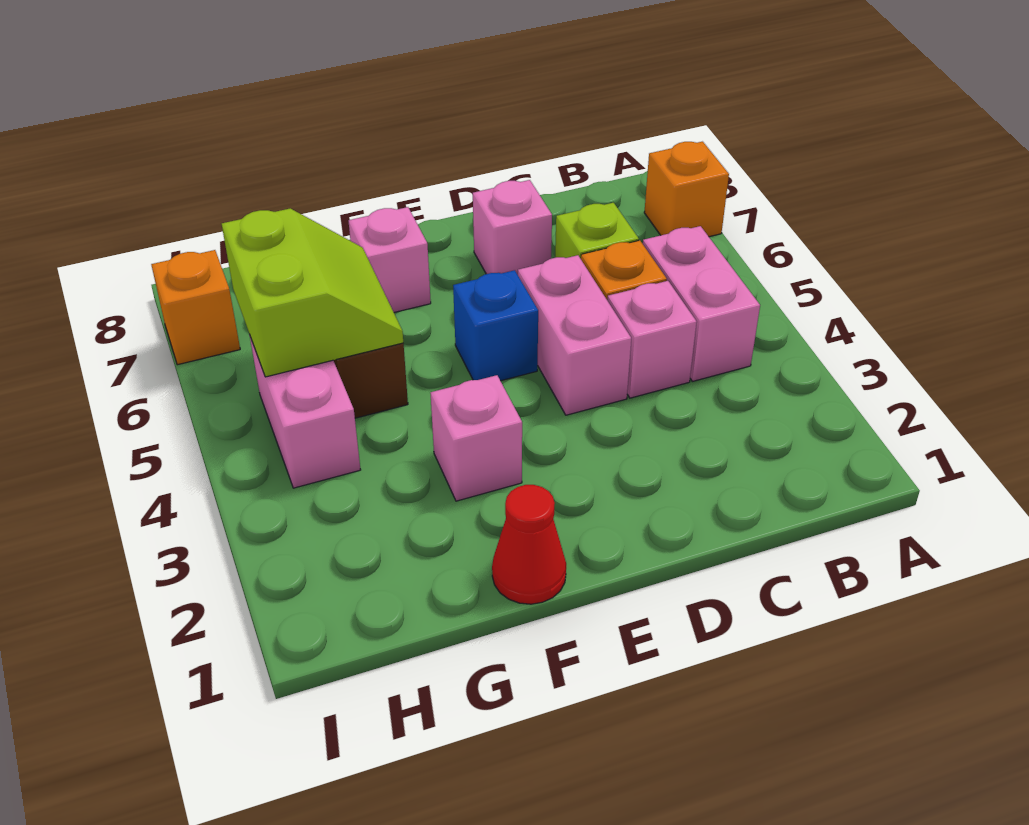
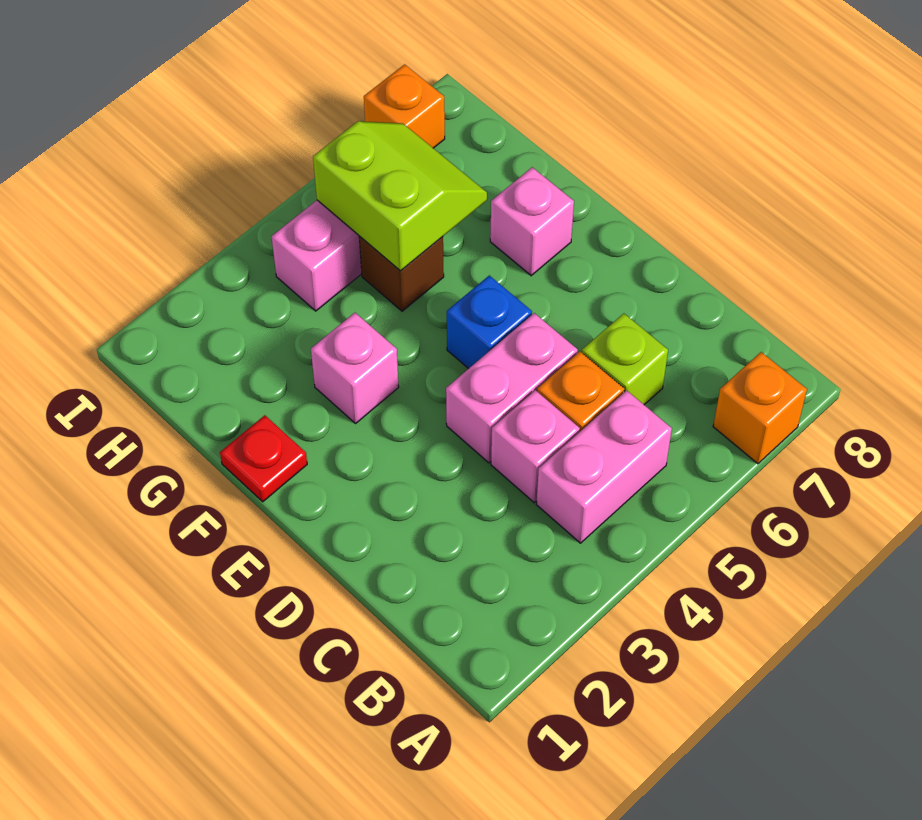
pink 1x1 brick [473,180,552,275] -> none
red 1x1 cone [492,485,566,604] -> red 1x1 plate [220,415,307,502]
lime 2x2 slope [222,209,403,377] -> lime 2x2 slope turned to [313,121,487,271]

